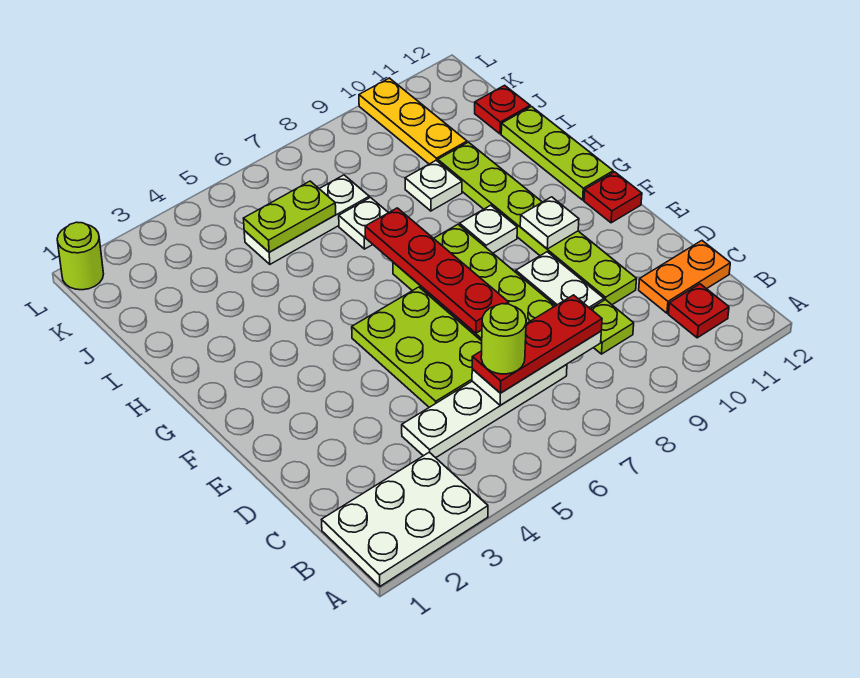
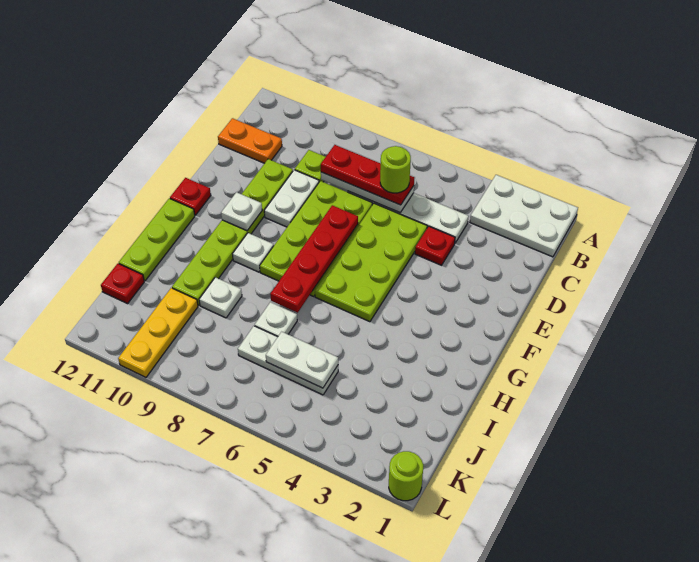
red 1x1 plate [668,284,729,338] -> red 1x1 plate moved to [415,226,455,265]
lime 2x3 plate [352,287,482,407] -> lime 2x4 plate [315,203,427,322]
lime 1x2 plate [243,181,336,252] -> white 1x2 plate [266,332,338,388]

